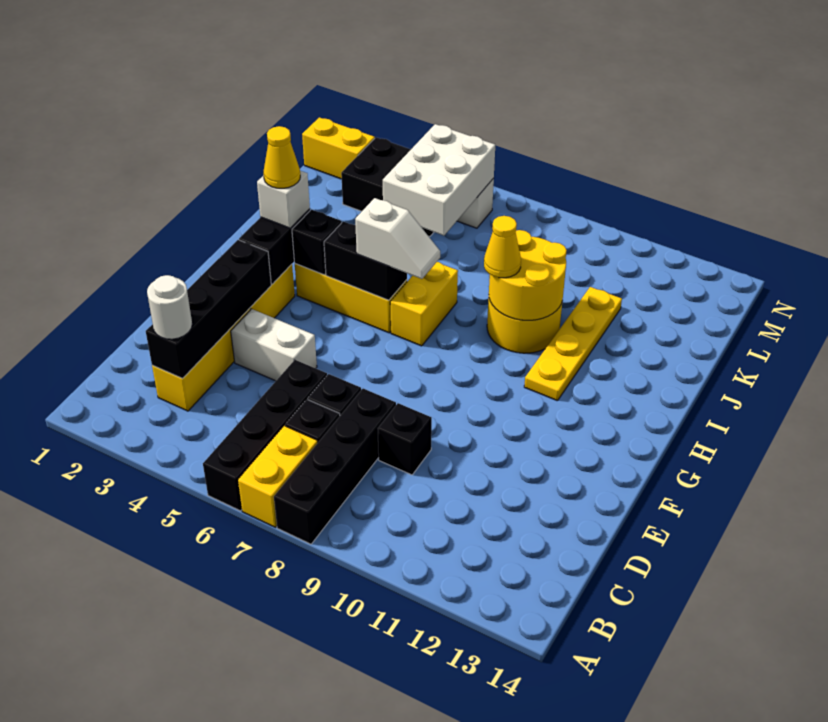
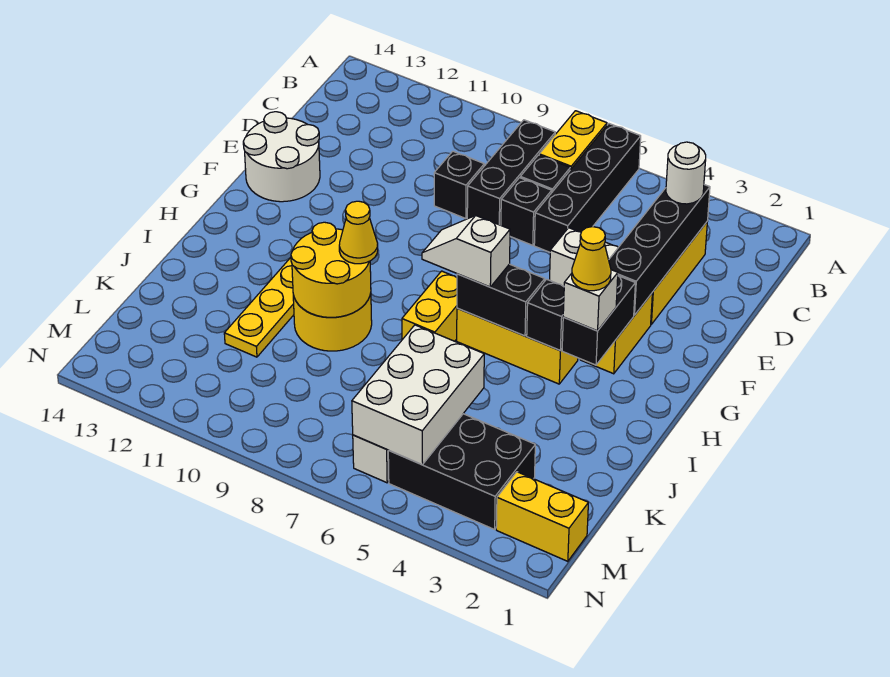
black 1x4 brick [274,389,396,544] -> black 1x3 brick [467,120,555,225]
none -> white 2x2 round brick [243,112,320,202]

